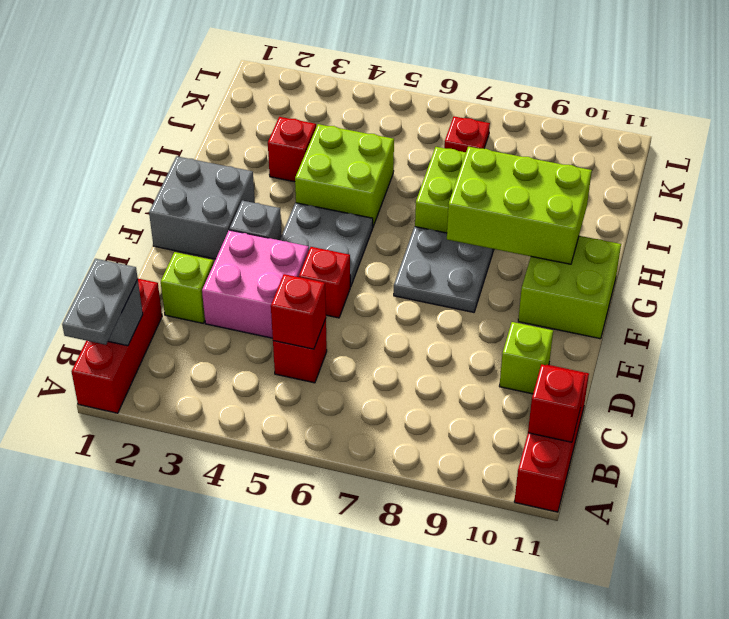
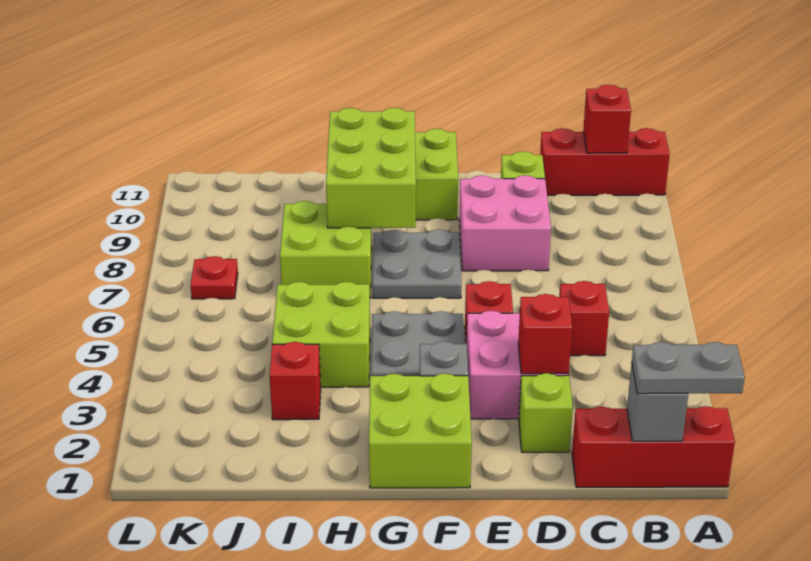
red 1x1 brick [271,274,326,349] -> red 1x1 brick moved to [518,294,572,374]
none -> pink 2x2 brick [459,175,551,271]
grey 2x2 brick [149,156,255,259] -> lime 2x2 brick [369,373,472,488]

